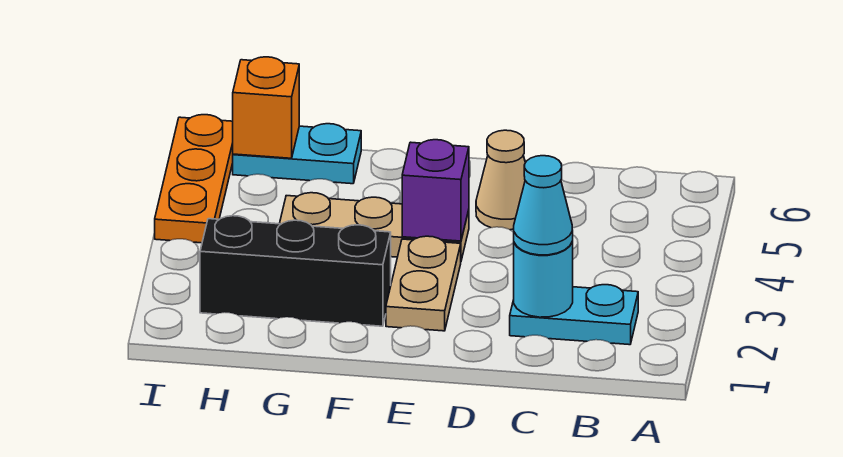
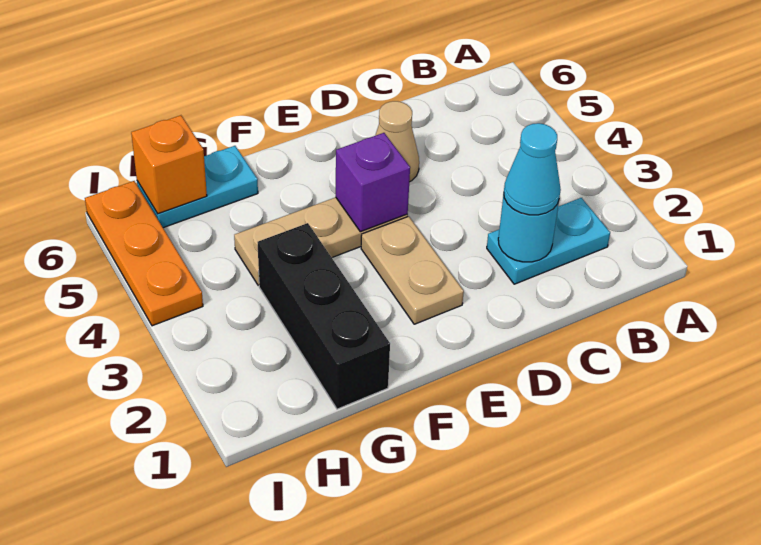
black 1x3 brick [200,216,391,326] -> black 1x3 brick turned to [258,223,390,409]

